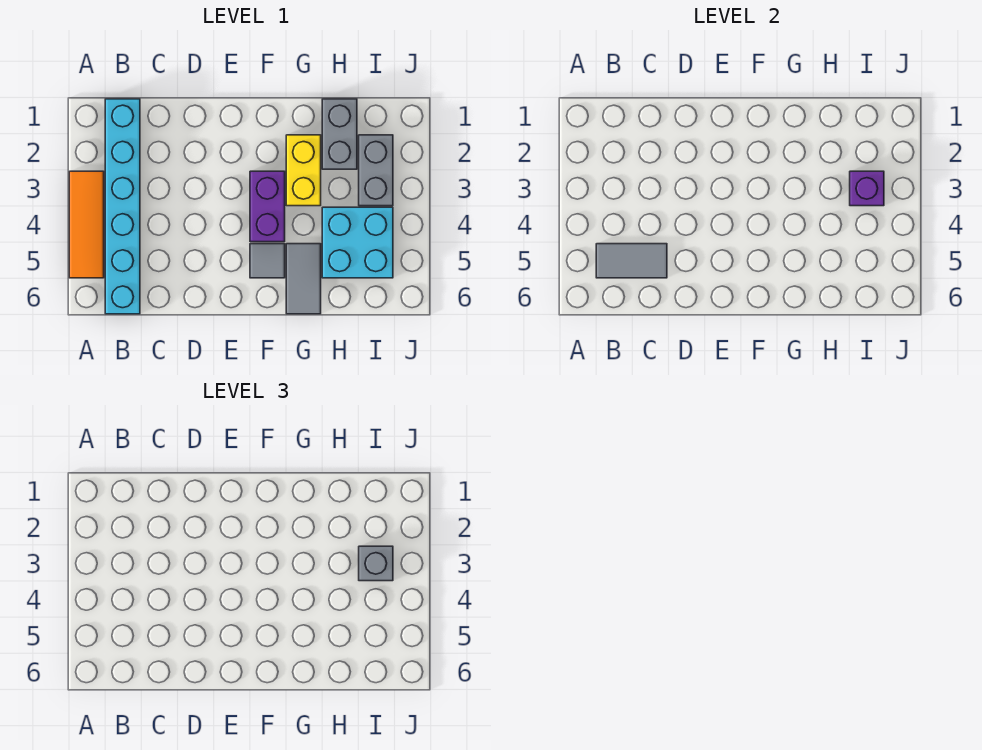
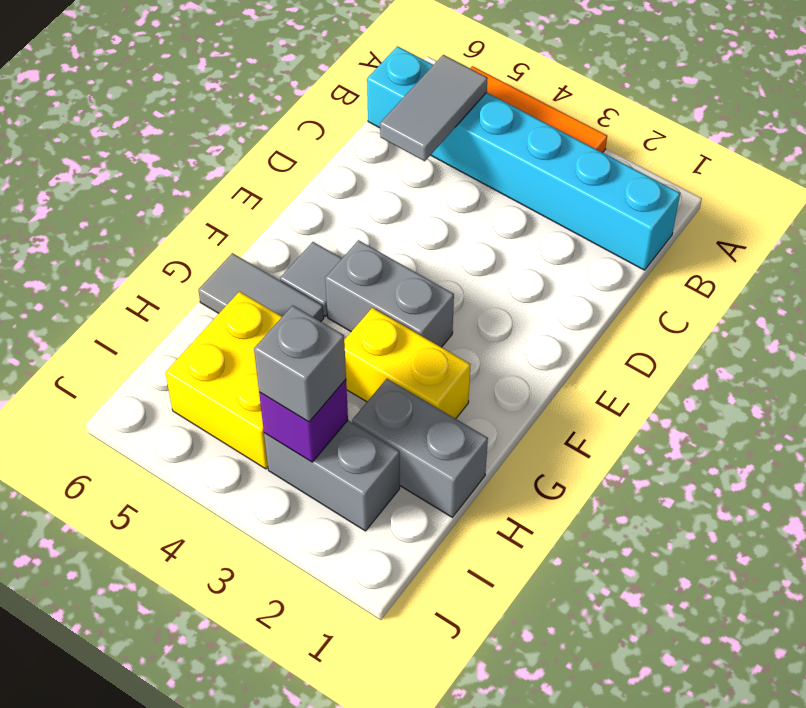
purple 1x2 brick [250,171,285,242] -> grey 1x2 brick [325,240,454,347]
cyan 2x2 brick [322,207,393,278] -> yellow 2x2 brick [165,292,282,469]

